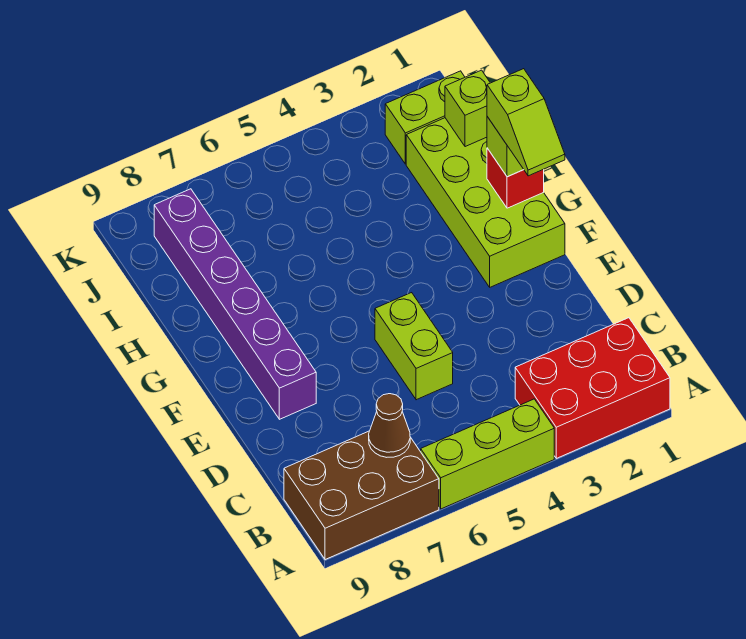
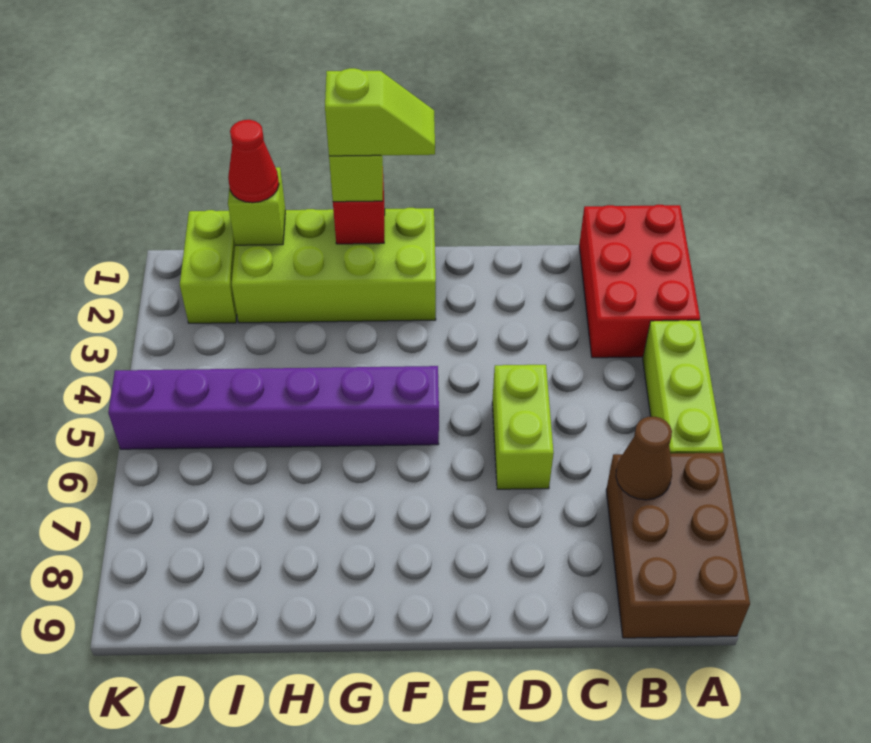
lime 1x2 brick [375,293,453,400] -> lime 1x2 brick turned to [492,365,554,489]
purple 1x6 brick [154,189,316,419] -> purple 1x6 brick moved to [108,366,439,449]
none -> red 1x1 cone [228,120,279,203]

